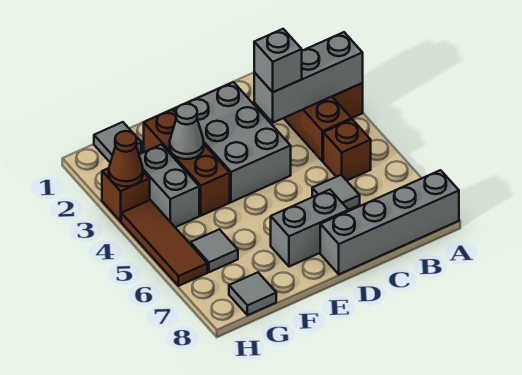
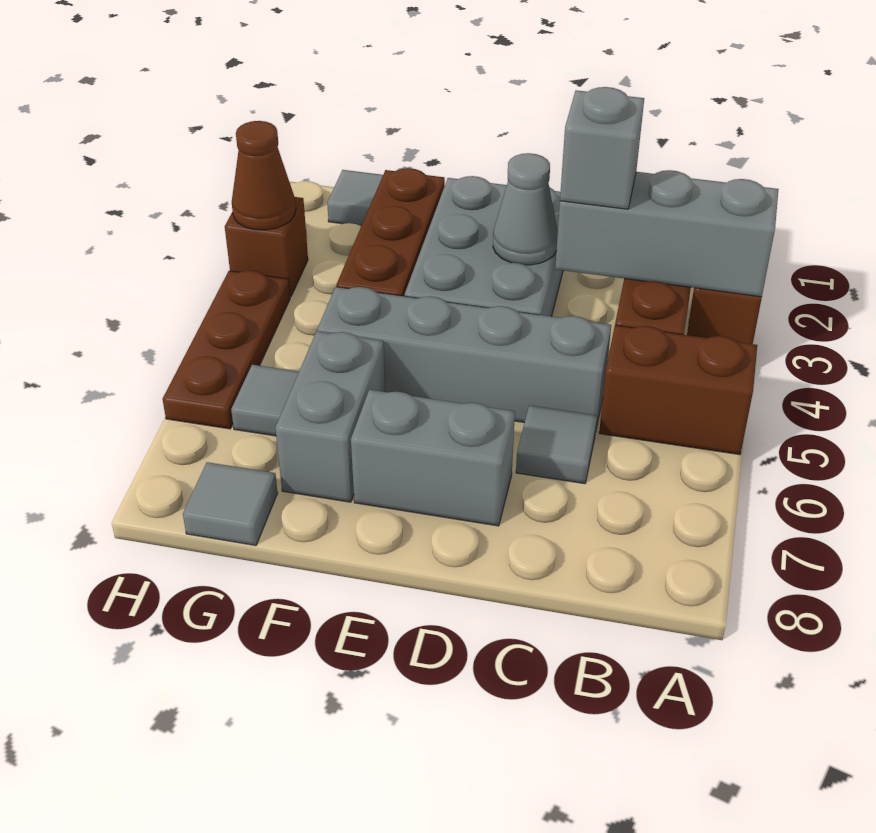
grey 1x4 brick [320,170,459,274] -> grey 1x4 brick moved to [317,287,611,429]
brown 1x1 brick [323,119,371,181] -> brown 1x2 brick [599,325,757,455]
grey 1x1 cone [170,104,204,159] -> grey 1x1 cone moved to [493,153,558,265]
grey 1x2 brick [139,145,199,227] -> grey 1x2 brick moved to [275,331,385,502]
brown 1x3 tile [121,200,207,286] -> brown 1x3 plate [163,270,290,429]

